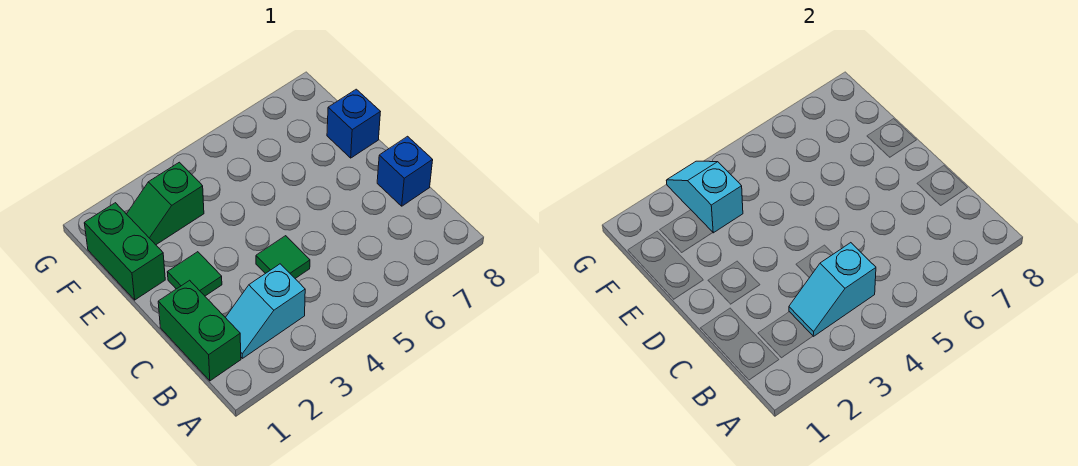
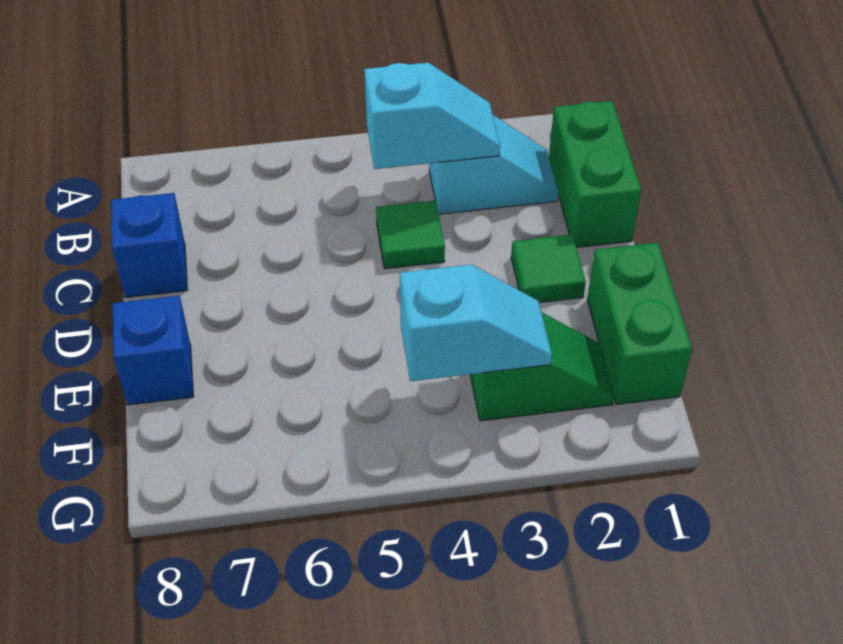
cyan 1x2 slope [666,161,743,233] -> cyan 1x2 slope turned to [400,265,552,381]

